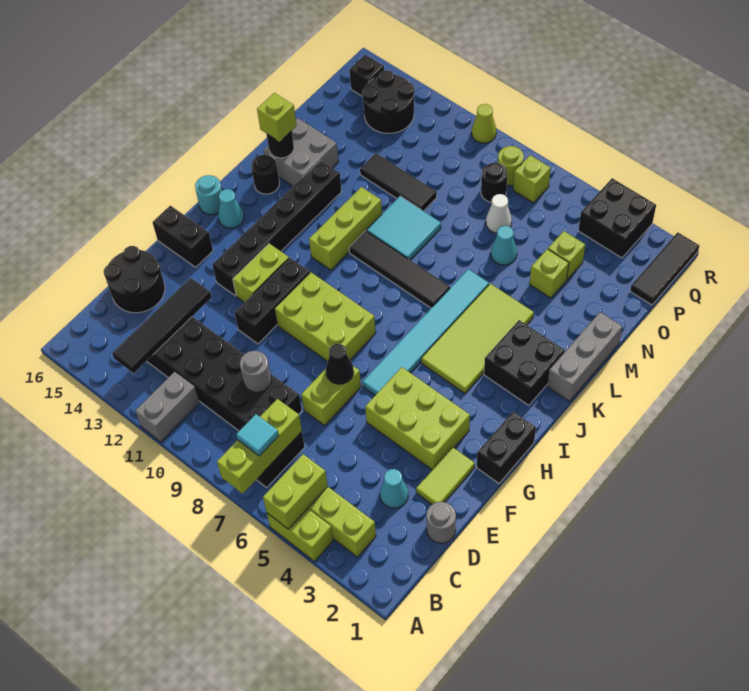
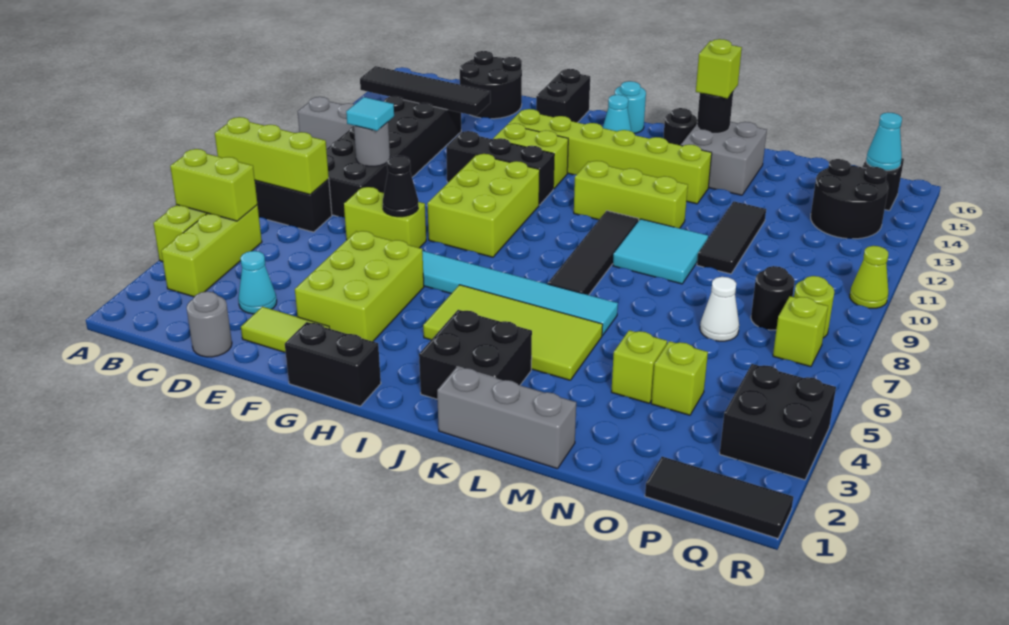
cyan 1x1 tile [236,414,279,456] -> cyan 1x1 tile moved to [346,97,394,131]
black 1x6 brick [212,160,342,296] -> lime 1x6 brick [508,109,712,204]
cyan 1x1 cone [491,226,517,265] -> cyan 1x1 cone moved to [866,113,902,171]

